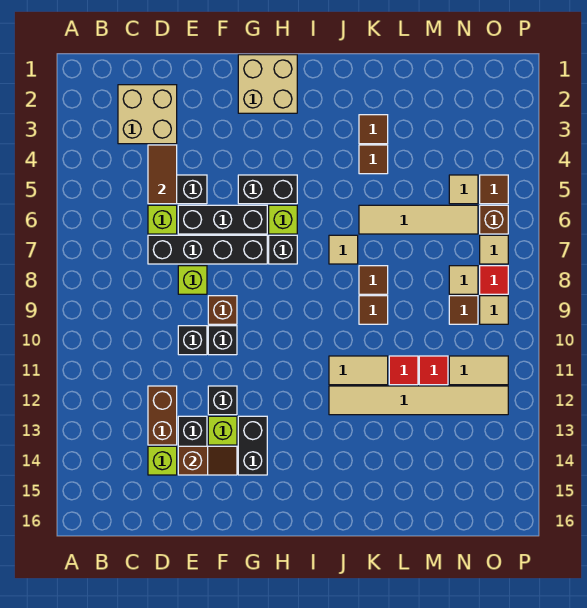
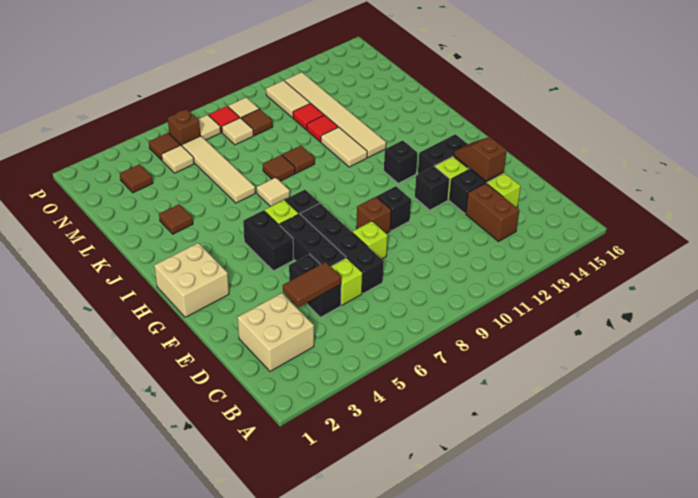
brown 1x2 brick [148,386,177,445] -> brown 1x2 brick turned to [466,183,519,242]
black 1x1 brick [178,326,207,355] -> black 1x1 brick moved to [384,140,418,183]
brown 1x1 tile [359,145,388,174] -> brown 1x1 tile moved to [120,164,153,193]

